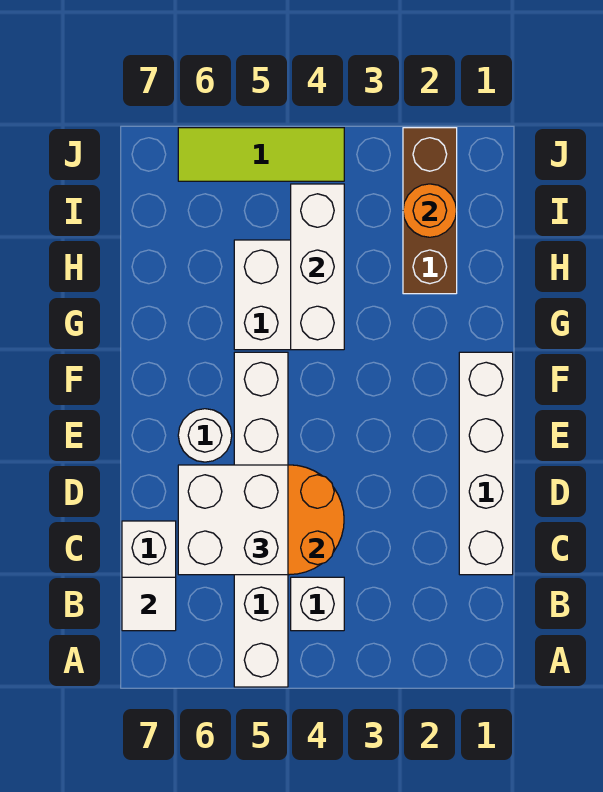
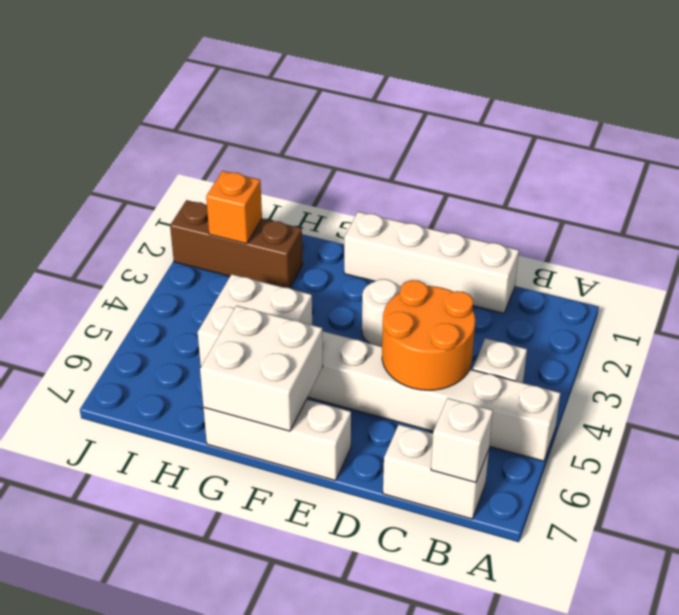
white 1x1 tile [122,577,176,631] -> white 1x1 brick [431,398,493,483]
white 2x2 brick [178,465,288,575] -> white 2x2 brick moved to [200,306,323,431]
white 1x1 round brick [178,409,232,462] -> white 1x1 round brick moved to [362,279,401,346]
white 1x3 brick [291,184,344,350] -> white 1x3 brick moved to [204,399,351,481]
orange 1x1 round brick [403,184,457,237] -> orange 1x1 brick [206,171,262,244]
lime 1x3 tile [178,128,344,181] -> none

